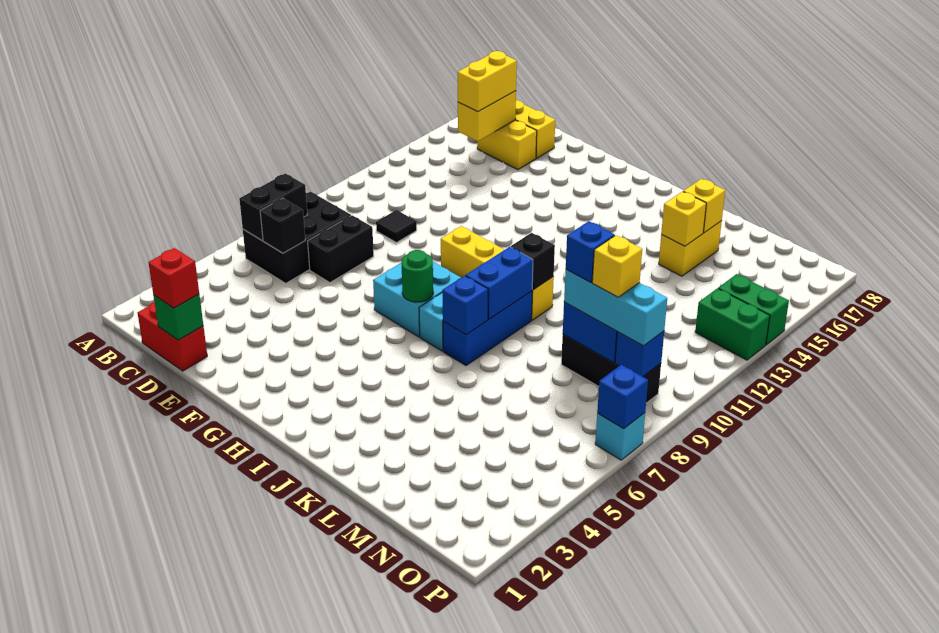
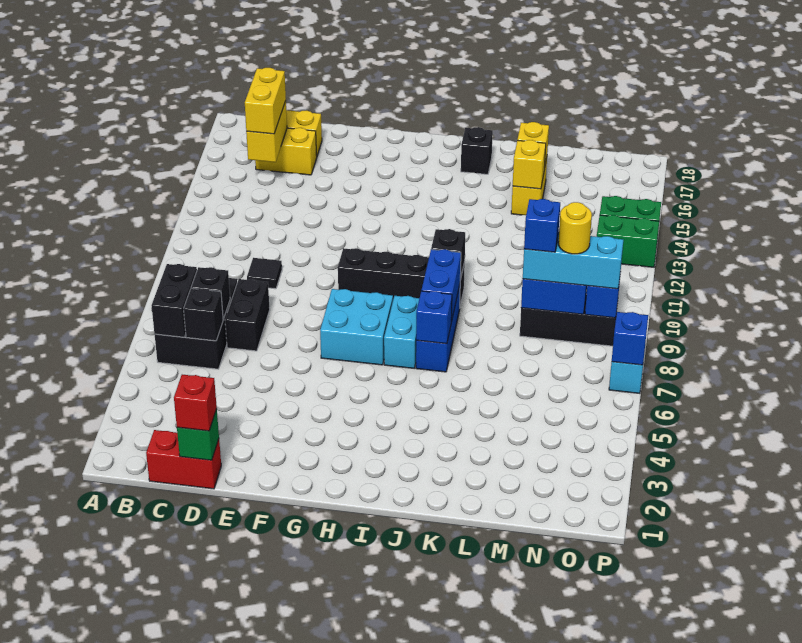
none -> black 1x1 brick [191,267,230,319]
yellow 1x4 brick [441,226,554,320] -> black 1x4 brick [338,248,465,305]
green 1x1 round brick [401,250,433,302] -> none
none -> black 1x1 brick [461,127,493,174]
yellow 1x1 brick [592,235,642,297] -> yellow 1x1 round brick [558,202,592,254]

